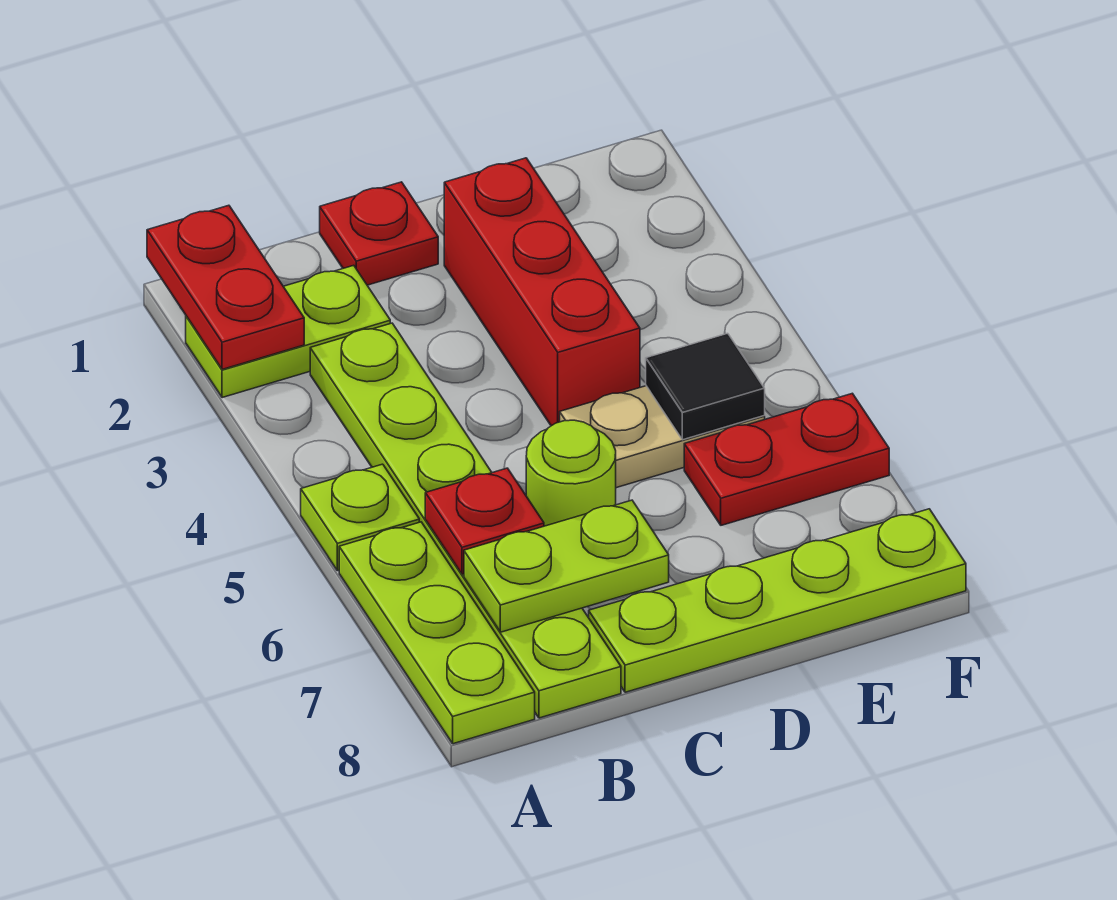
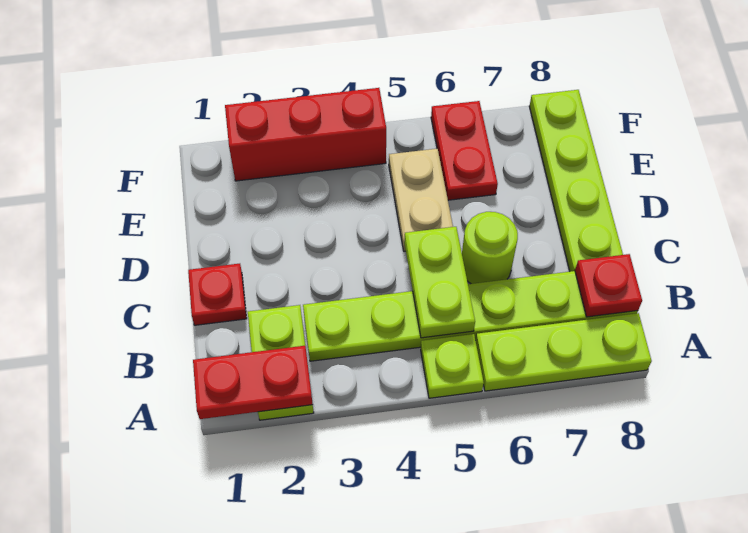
red 1x1 plate [425,468,544,575] -> red 1x1 plate moved to [575,254,642,317]
lime 1x2 plate [464,500,669,632] -> lime 1x2 plate moved to [404,227,475,338]
red 1x3 brick [444,158,640,426] -> red 1x3 brick moved to [225,88,386,181]
black 1x1 tile [646,333,765,440] -> none

